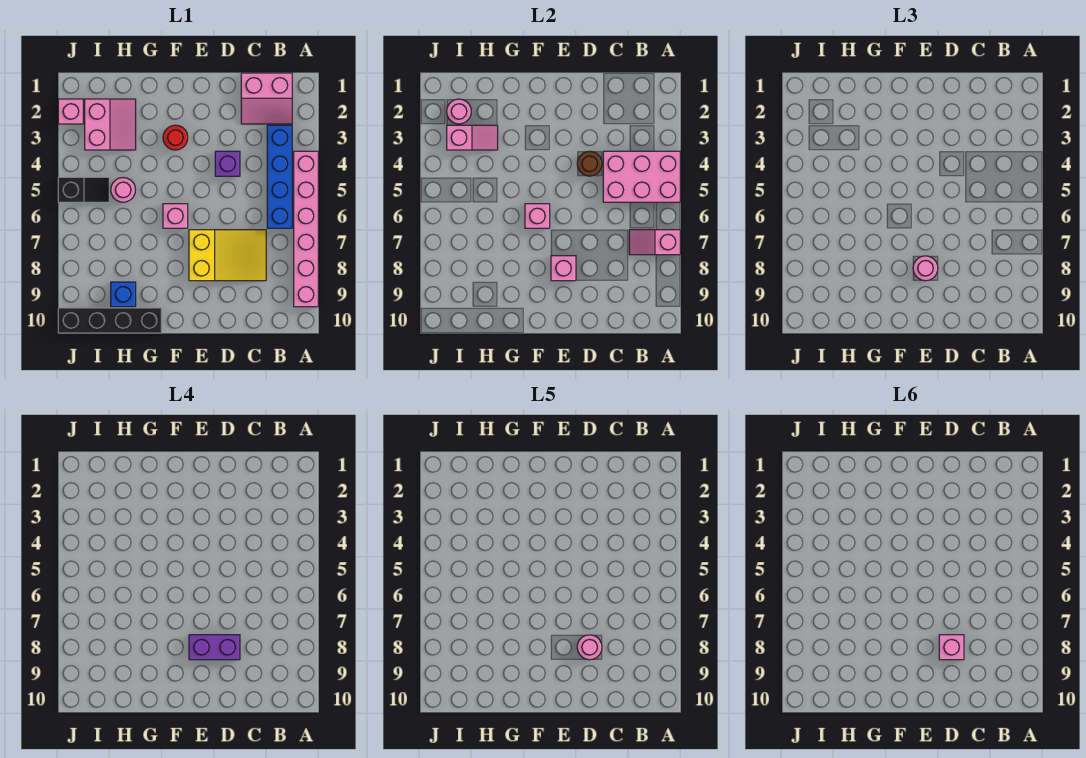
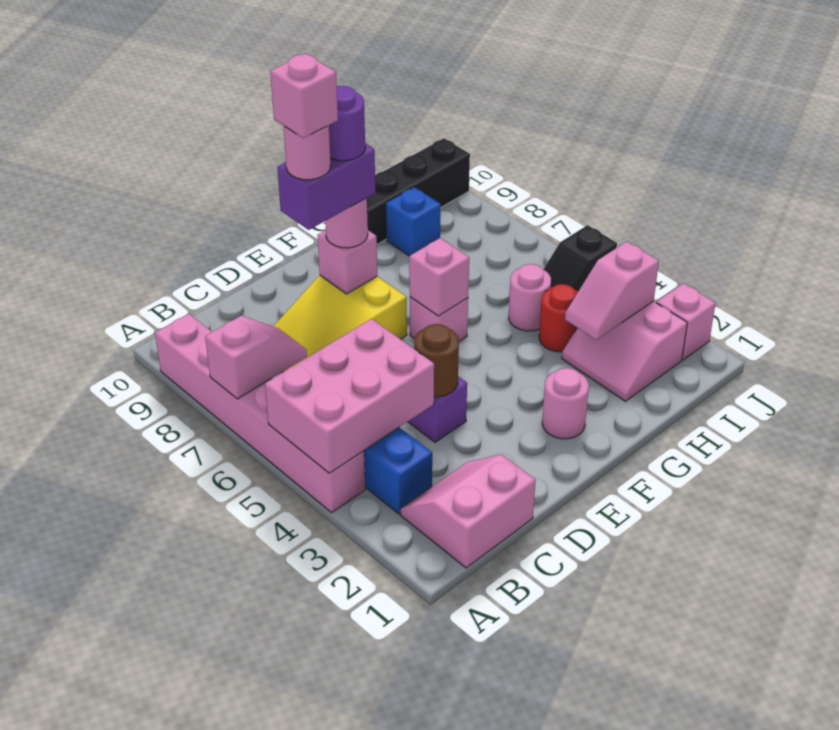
none -> purple 1x1 round brick [329,86,365,161]
red 1x1 round brick [163,125,188,150] -> red 1x1 round brick moved to [539,284,578,352]
pink 1x1 round brick [447,99,471,124] -> pink 1x1 round brick moved to [542,368,589,439]

